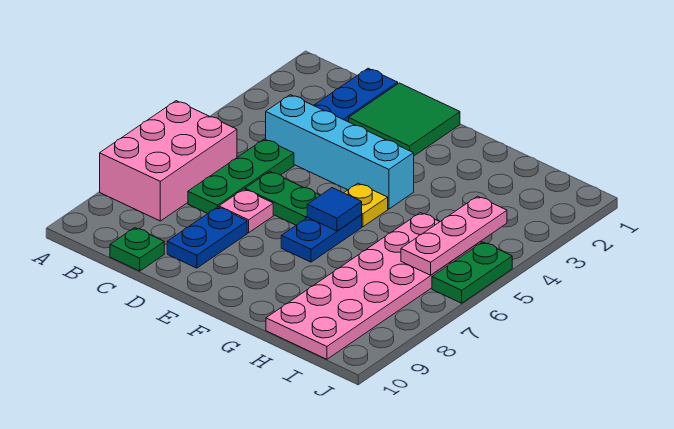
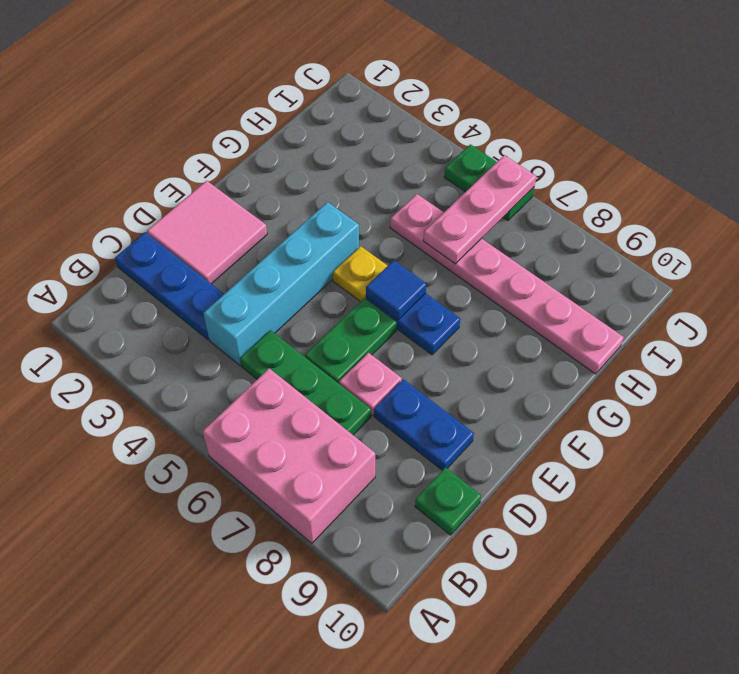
green 2x2 tile [349,83,460,156] -> pink 2x2 tile [147,181,267,284]
pink 2x6 plate [266,213,481,359] -> pink 1x6 plate [390,194,624,374]
pink 1x3 plate [401,196,507,275] -> pink 1x3 plate turned to [423,155,536,264]

